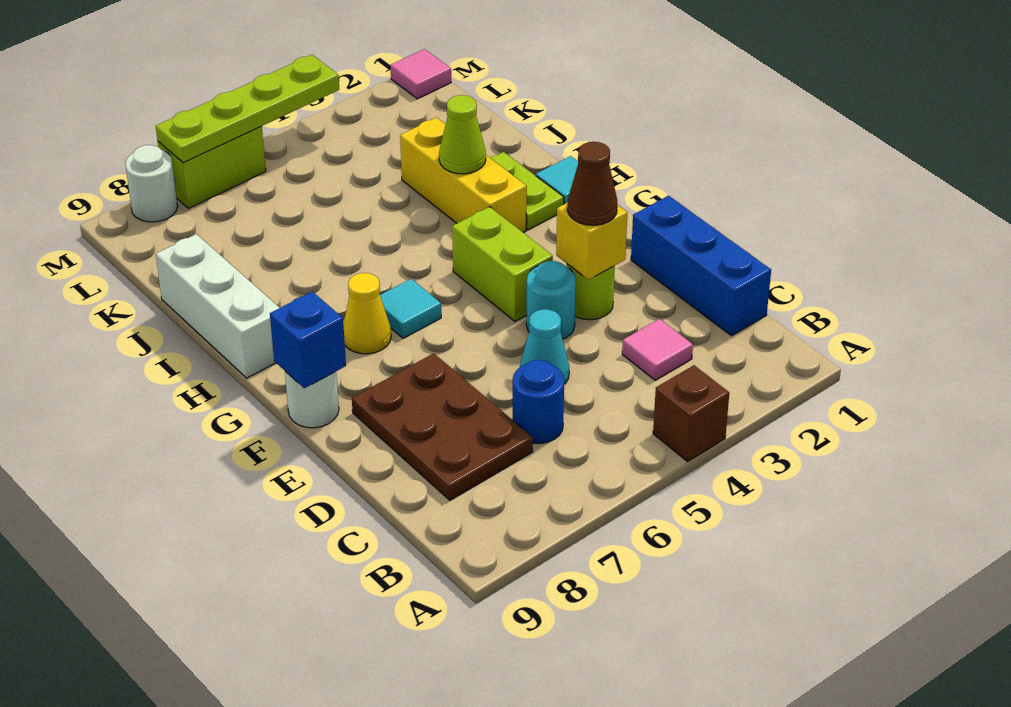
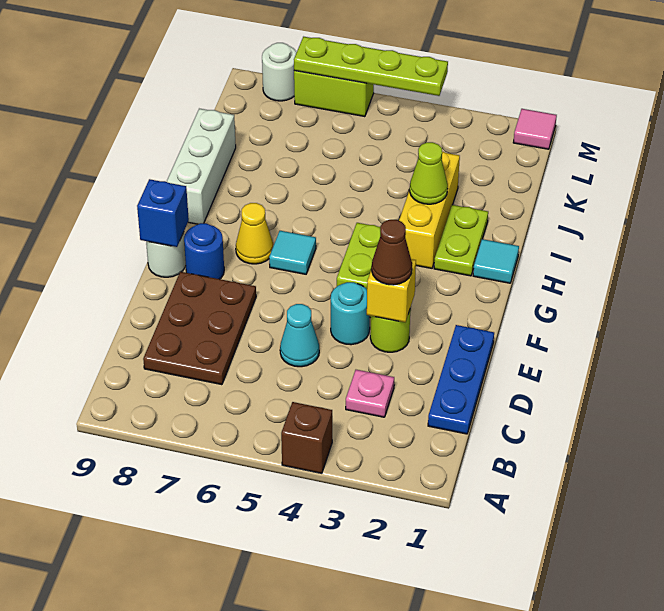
blue 1x3 brick [631,196,771,336] -> blue 1x3 plate [428,325,494,434]
pink 1x1 tile [622,319,693,380] -> pink 1x1 plate [346,370,394,417]
blue 1x1 round brick [513,360,564,444] -> blue 1x1 round brick moved to [184,223,224,279]

